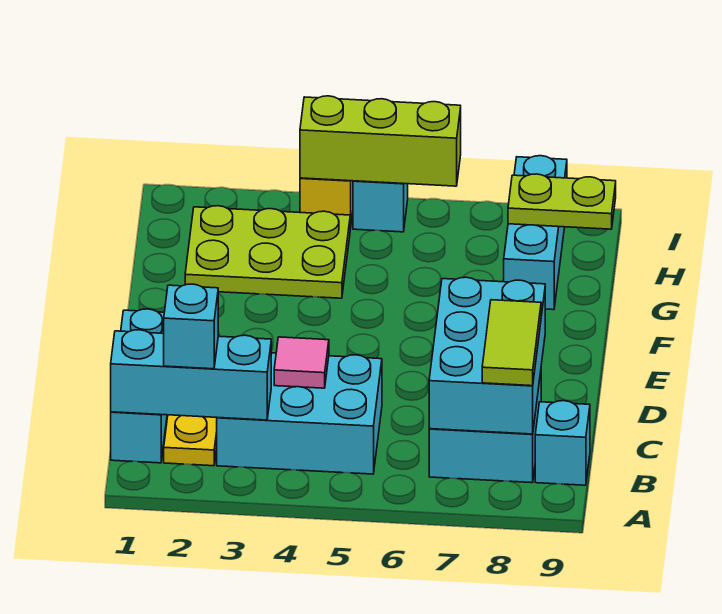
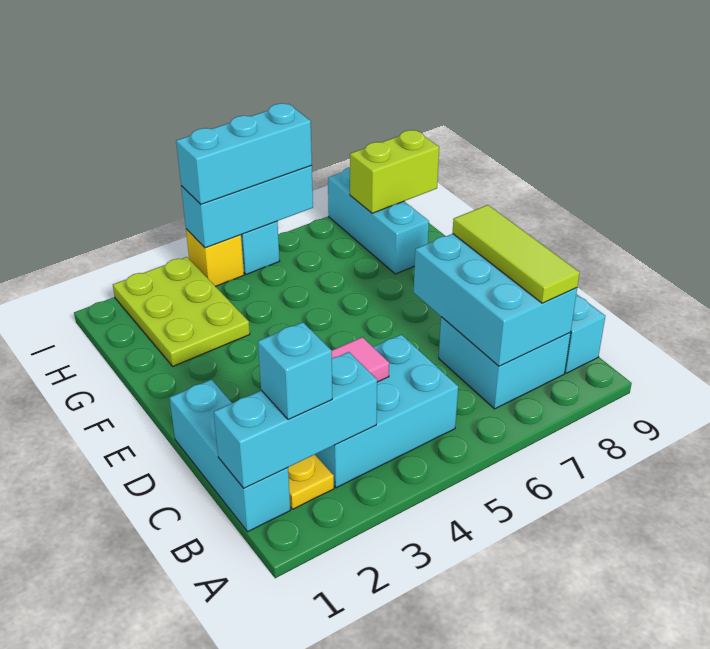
lime 1x2 tile [482,300,541,386] -> lime 1x3 tile [453,205,580,303]
lime 2x3 plate [185,206,350,298] -> lime 2x3 plate turned to [113,257,250,366]
lime 1x2 plate [508,174,616,229] -> lime 1x2 brick [350,130,439,213]
lime 1x3 brick [300,96,461,186] -> cyan 1x3 brick [181,165,313,248]
none -> cyan 1x3 brick [176,103,312,204]

